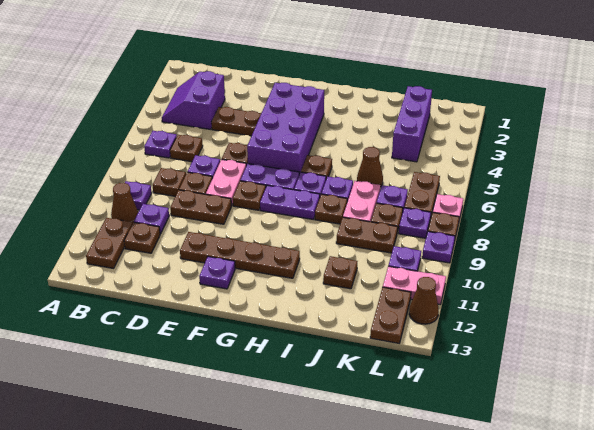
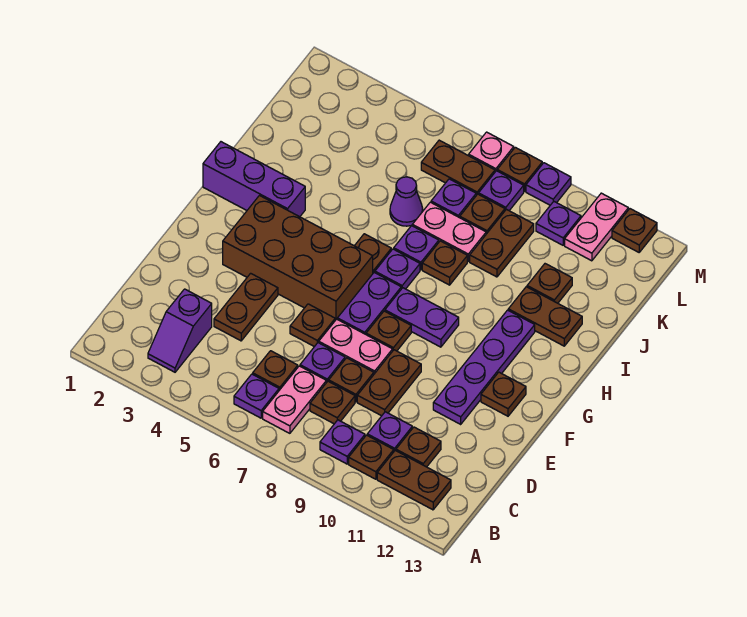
purple 2x2 slope [162,71,225,129] -> purple 1x2 slope [148,289,212,372]
none -> pink 1x2 plate [263,366,326,433]
brown 1x1 cone [111,183,138,224] -> brown 1x1 plate [349,435,394,479]
brown 1x4 plate [180,232,300,278] -> purple 1x4 plate [433,310,535,424]
purple 2x4 brick [247,83,324,175] -> brown 2x4 brick [223,196,373,320]
purple 1x1 plate [199,257,235,289] -> brown 1x1 plate [481,372,526,416]
purple 1x2 plate [260,185,320,219] -> purple 1x2 plate turned to [385,288,459,347]
brown 1x1 cone [357,147,383,187] -> purple 1x1 cone [390,177,423,226]
purple 1x3 brick [392,86,432,162] -> purple 1x3 brick moved to [203,142,305,217]
brown 1x2 plate [370,287,411,343] -> brown 1x2 plate moved to [508,287,582,346]
brown 1x1 cone [409,277,439,324] -> brown 1x1 plate [612,209,657,252]

